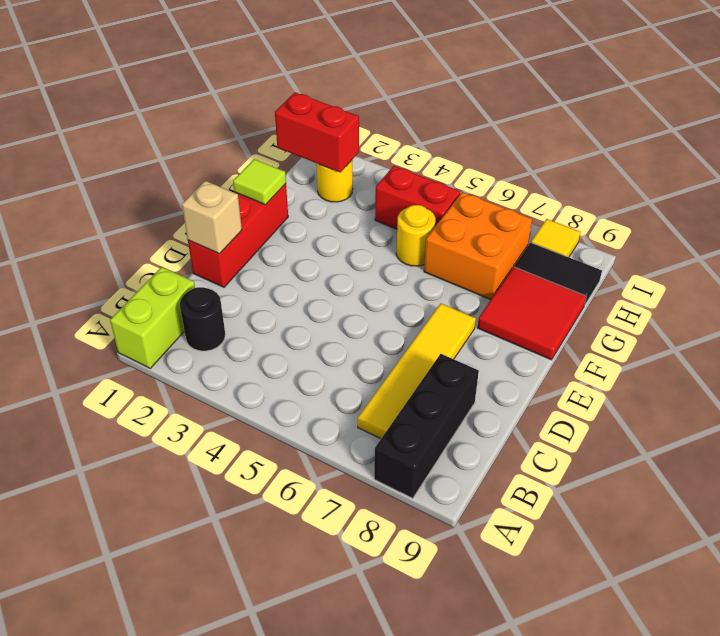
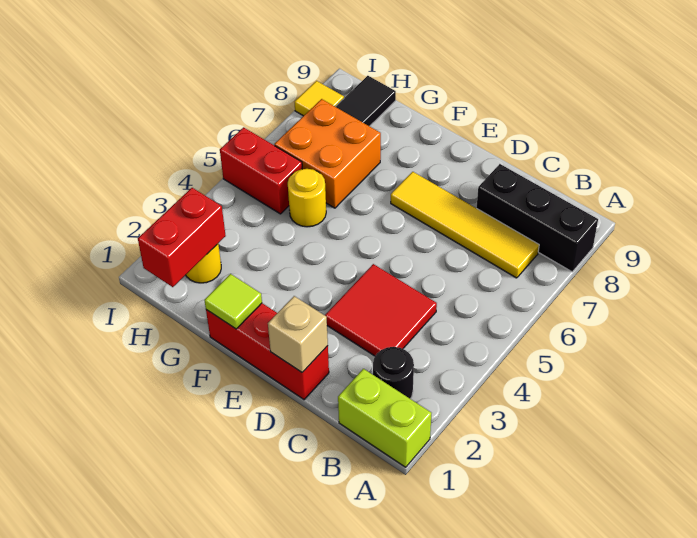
red 2x2 tile [477,267,586,360] -> red 2x2 tile moved to [325,264,437,356]
red 1x2 brick [375,166,460,229] -> red 1x2 brick turned to [220,127,302,214]

